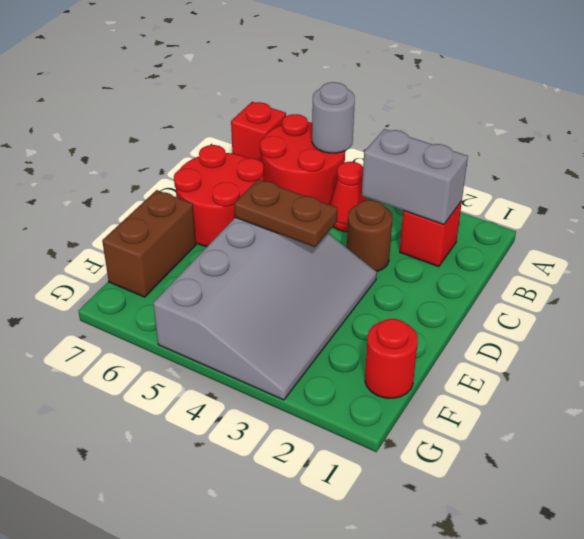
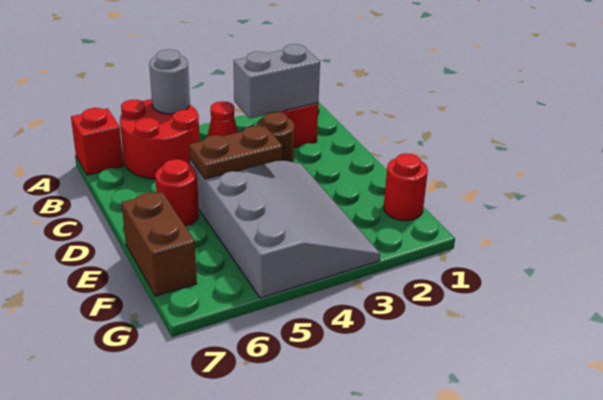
red 2x2 round brick [174,145,264,247] -> red 1x1 round brick [155,159,199,227]

